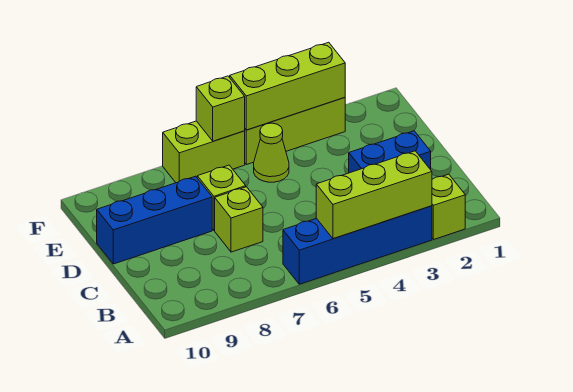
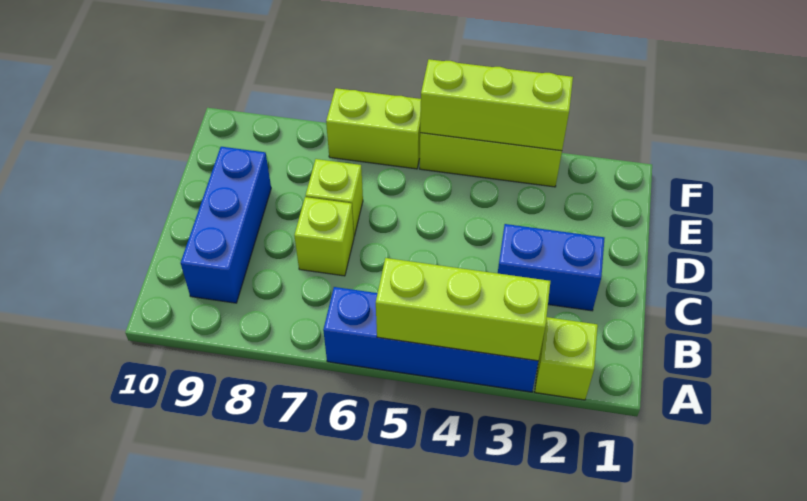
blue 1x3 brick [97,176,212,264] -> blue 1x3 brick turned to [181,147,271,303]
lime 1x1 cone [254,123,289,182] -> none
lime 1x1 brick [196,76,245,141] -> none

